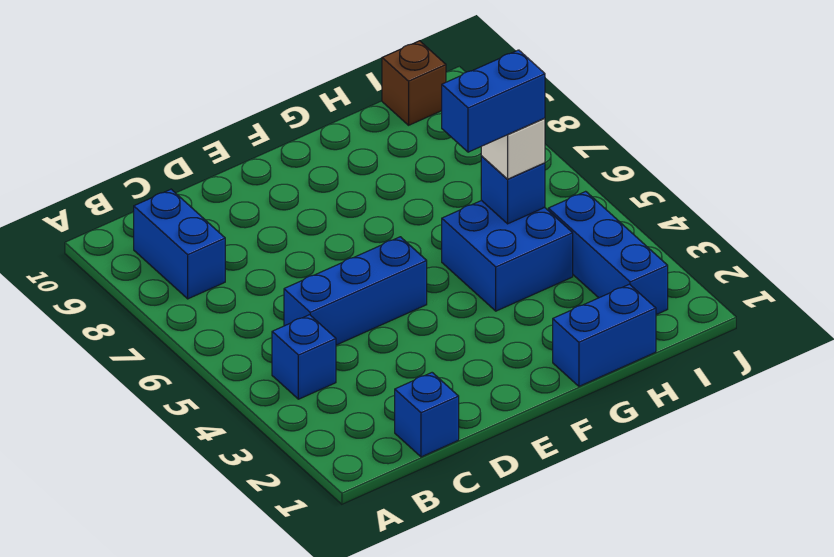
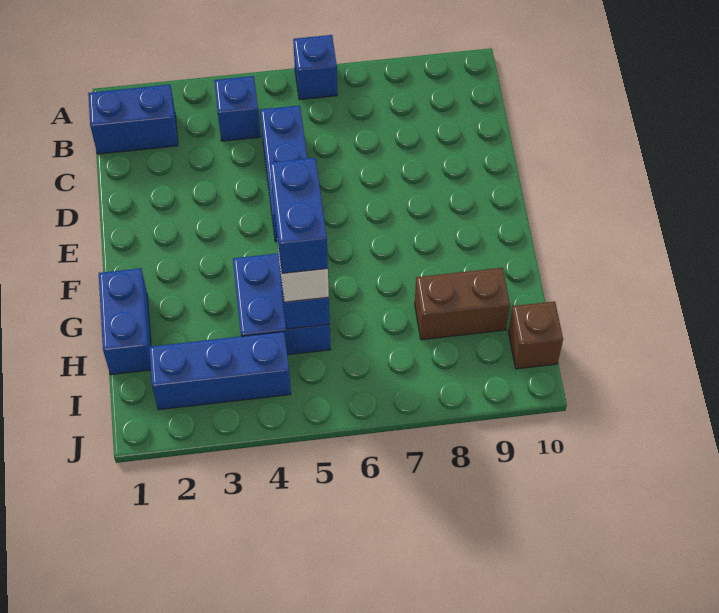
blue 1x2 brick [134,189,225,299] -> blue 1x2 brick moved to [88,85,178,154]
blue 1x1 brick [395,373,459,457] -> blue 1x1 brick moved to [293,35,337,100]
none -> brown 1x2 brick [415,268,510,340]

